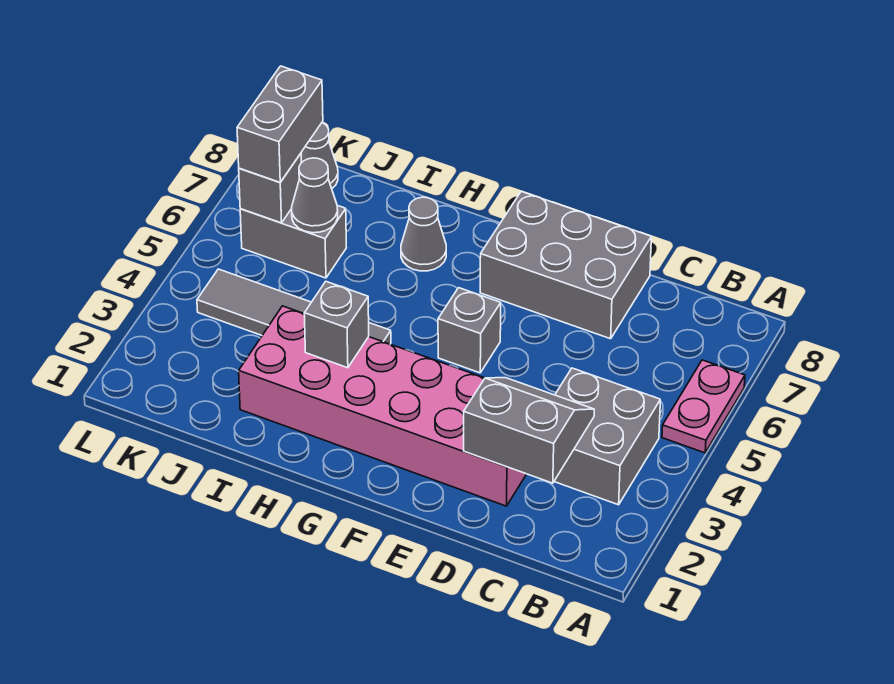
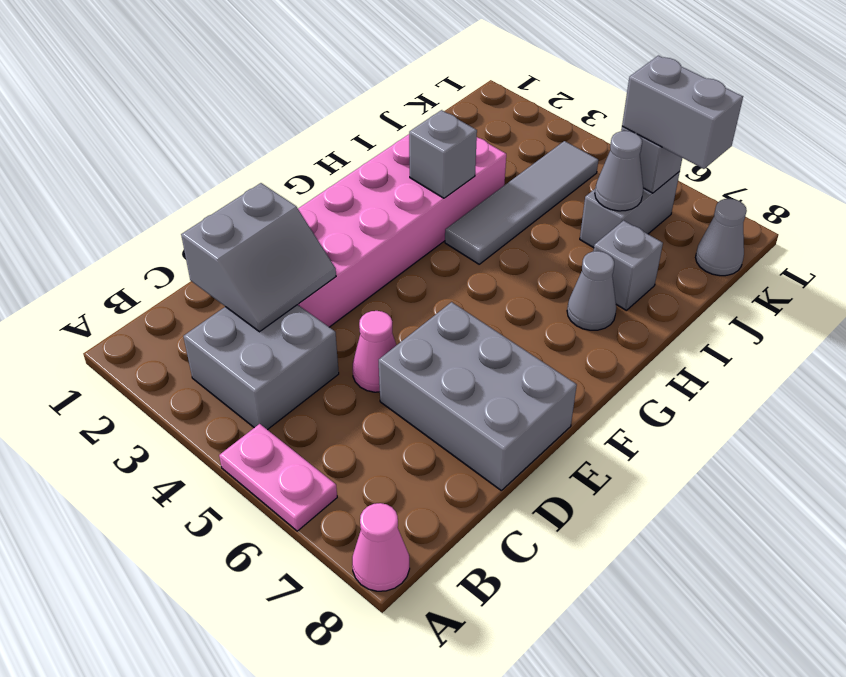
none -> pink 1x1 cone [352,503,410,591]
none -> pink 1x1 cone [353,311,396,392]
grey 2x3 brick [480,191,651,339] -> grey 2x3 brick turned to [379,302,577,490]
grey 1x1 brick [438,288,501,373] -> grey 1x1 brick moved to [593,221,663,310]

